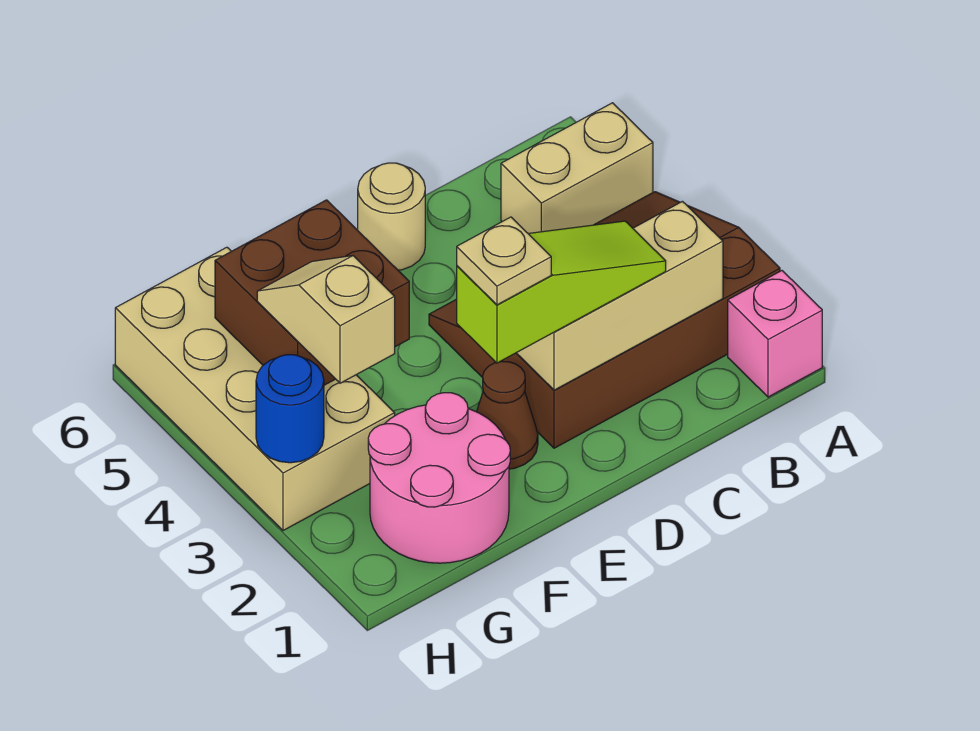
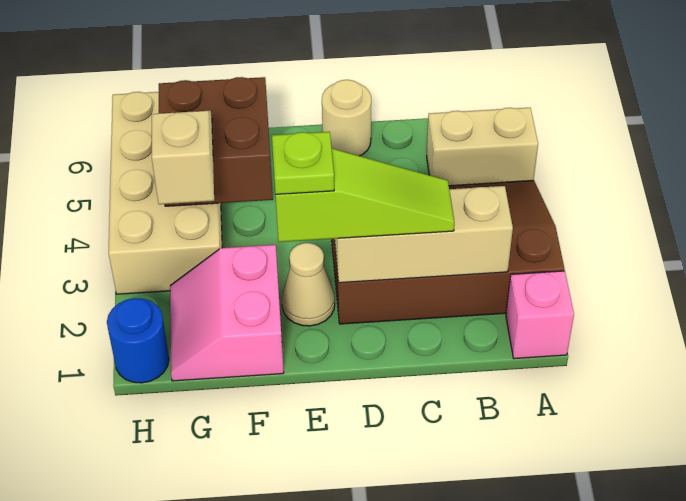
brown 1x1 cone [477,361,538,469] -> tan 1x1 cone [282,243,335,326]
tan 1x1 plate [457,217,551,305] -> lime 1x1 plate [272,132,334,194]
pink 2x2 round brick [368,393,510,563] -> pink 2x2 slope [170,245,284,381]
blue 1x1 round brick [256,355,324,463] -> blue 1x1 round brick moved to [107,298,169,383]

